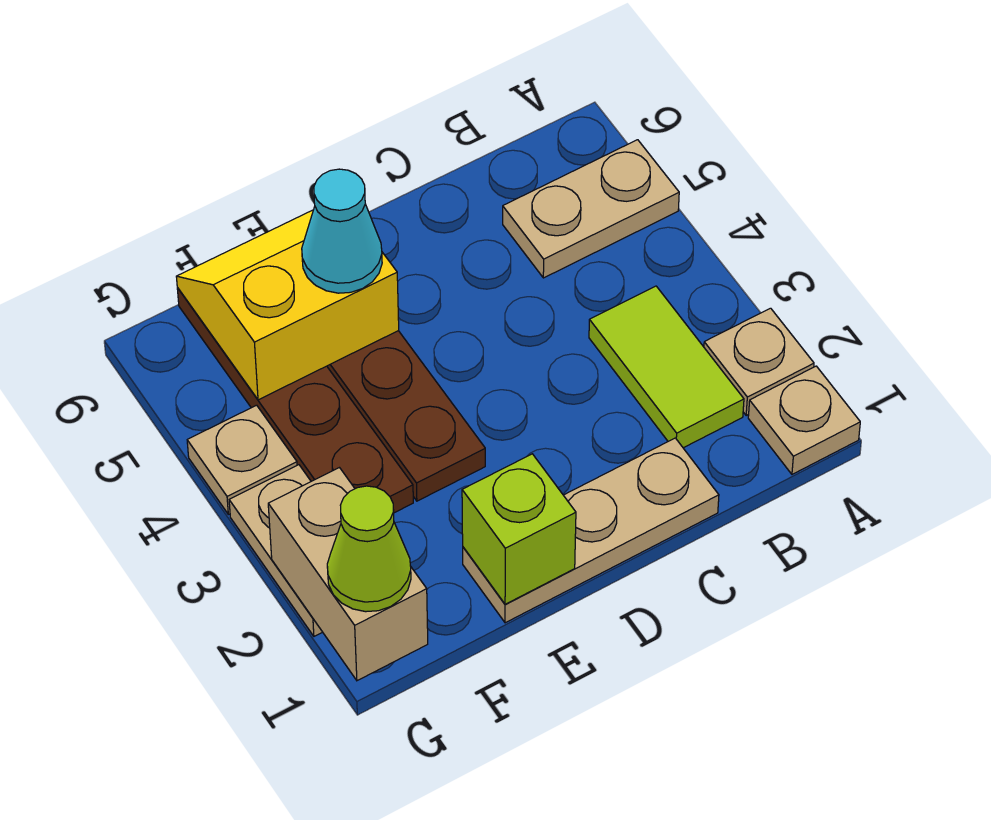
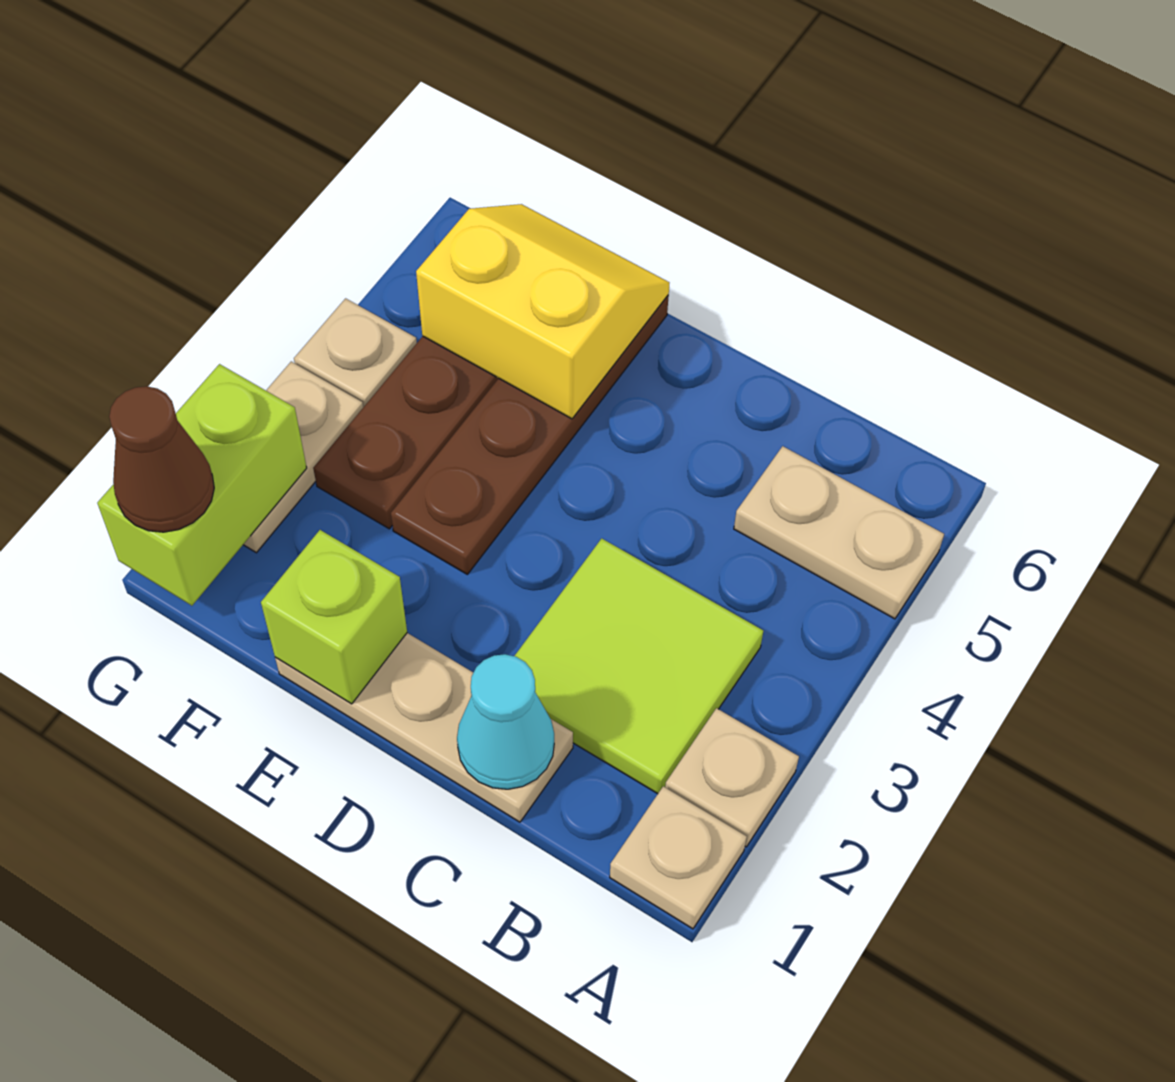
lime 1x2 tile [589,286,744,448] -> lime 2x2 tile [515,538,763,794]
cyan 1x1 cone [302,169,382,293] -> cyan 1x1 cone moved to [457,654,554,789]
tan 1x2 brick [268,468,428,681] -> lime 1x2 brick [97,364,307,606]
lime 1x1 cone [327,486,411,612] -> brown 1x1 cone [109,386,214,532]

